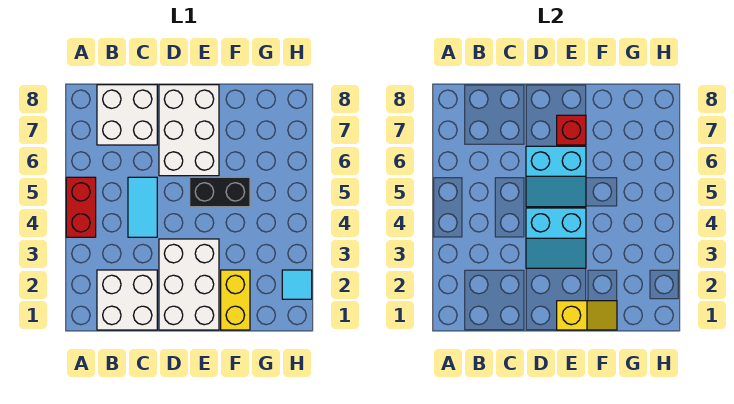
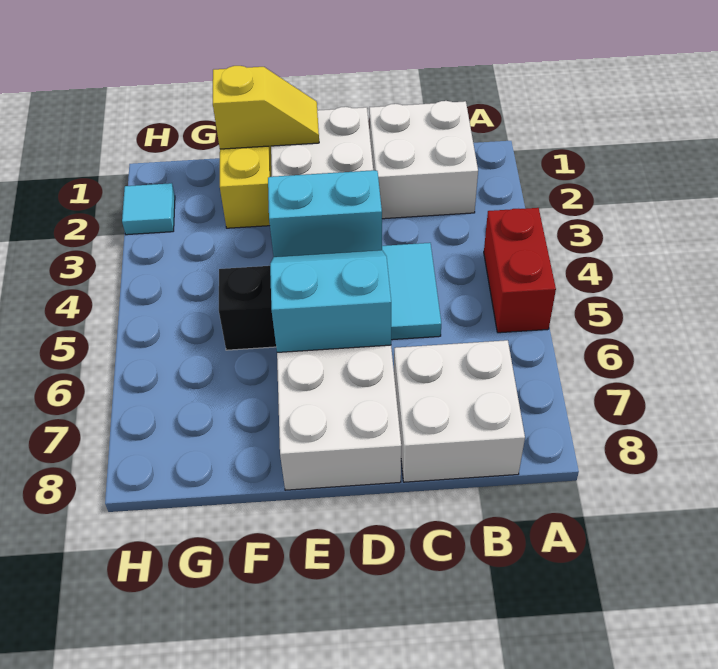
yellow 1x2 slope [557,301,617,330] -> yellow 1x2 slope turned to [213,66,319,149]
red 1x1 brick [557,115,586,145] -> none

